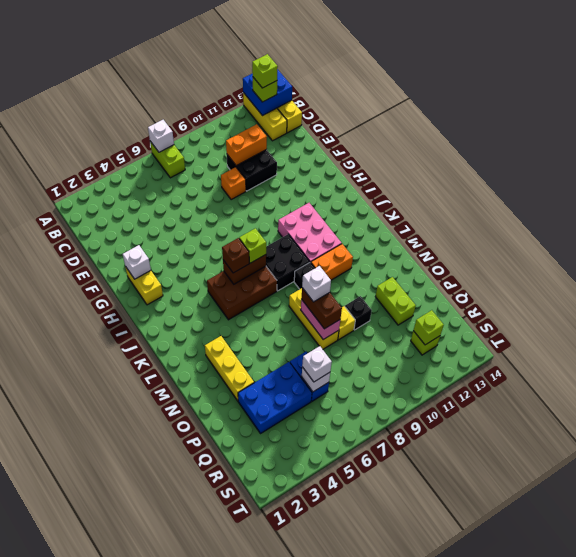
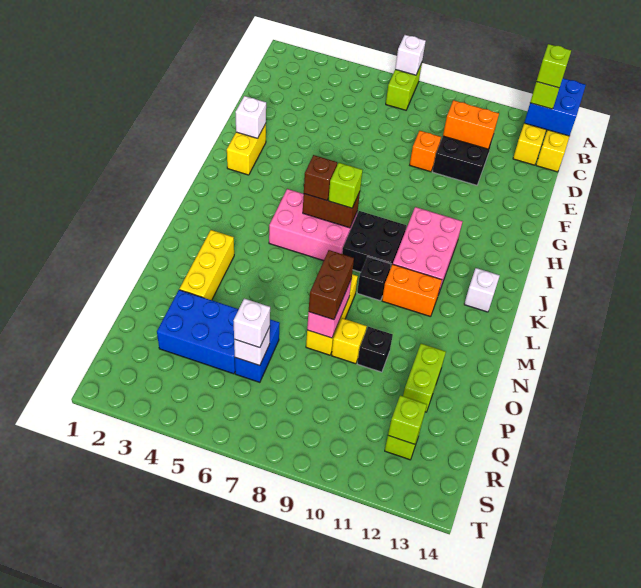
brown 2x3 brick [207,266,277,320] -> pink 2x3 brick [269,189,358,261]
white 1x1 brick [302,266,331,302] -> white 1x1 brick moved to [464,268,500,312]

